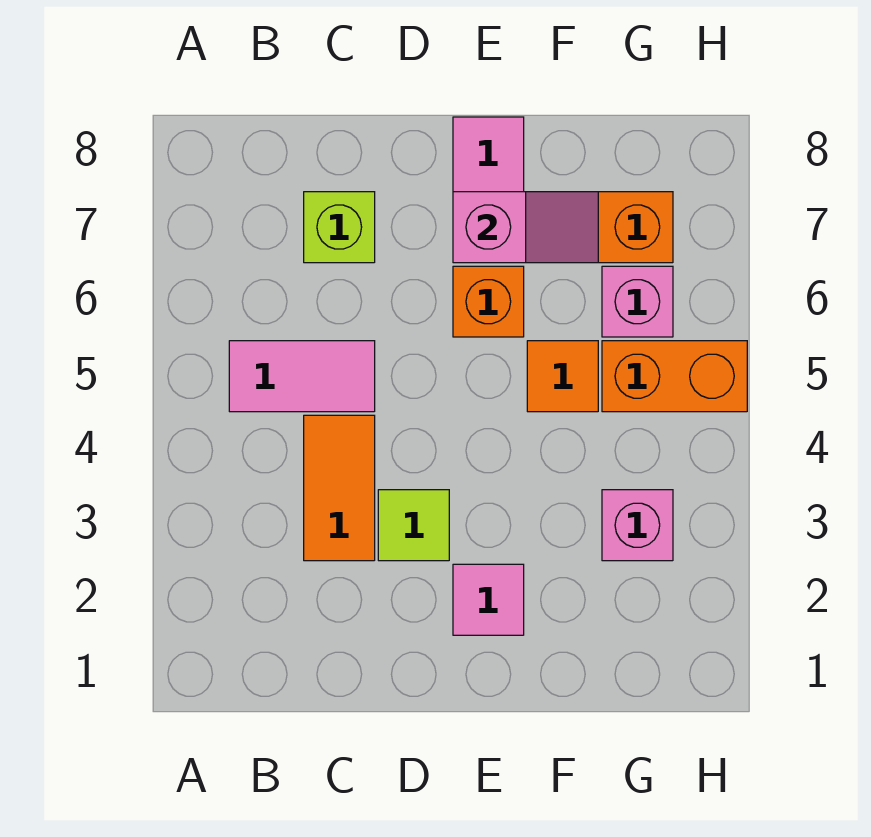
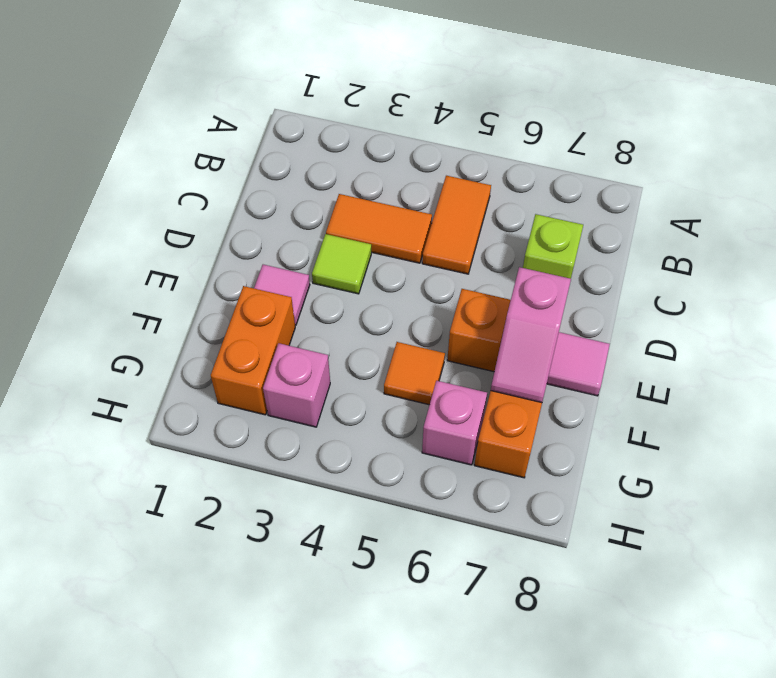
pink 1x2 tile [229,341,375,412] -> orange 1x2 tile [422,176,491,274]
orange 1x2 brick [602,341,747,412] -> orange 1x2 brick moved to [211,286,295,415]

